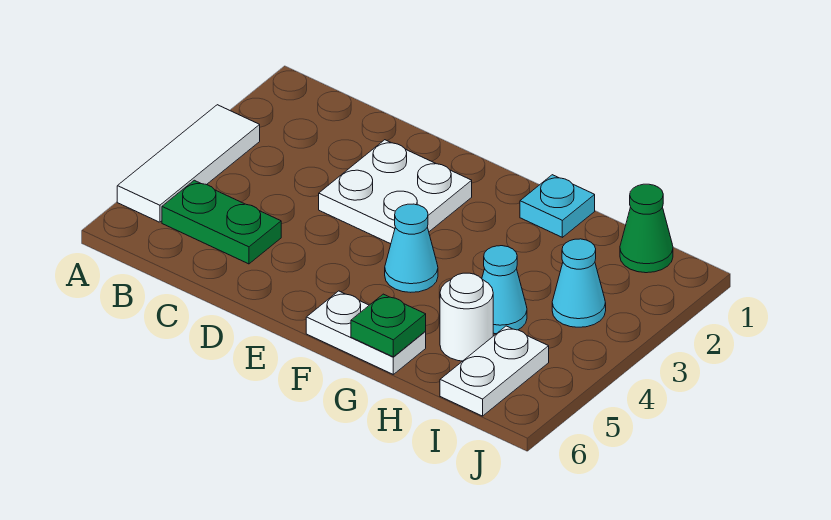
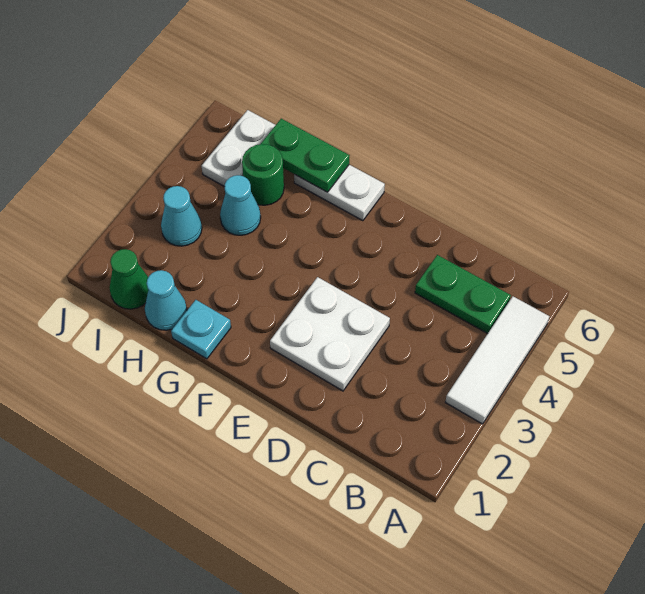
cyan 1x1 cone [385,204,438,292] -> cyan 1x1 cone moved to [145,270,187,330]
green 1x1 plate [351,294,426,357] -> green 1x2 plate [261,119,350,192]
white 1x1 round brick [440,273,493,361] -> green 1x1 round brick [242,144,284,205]

